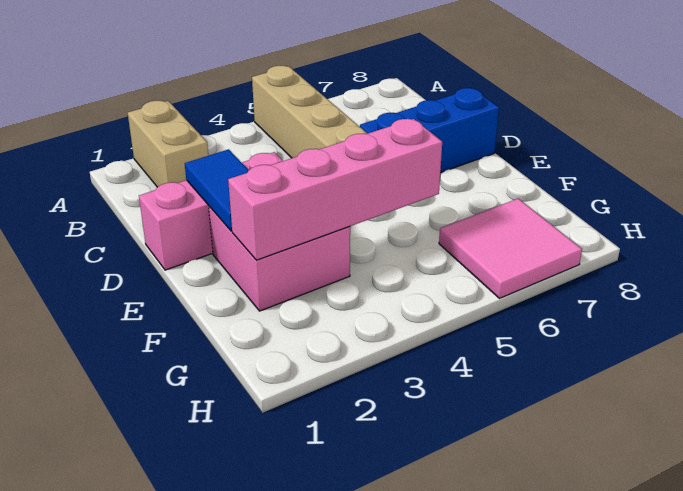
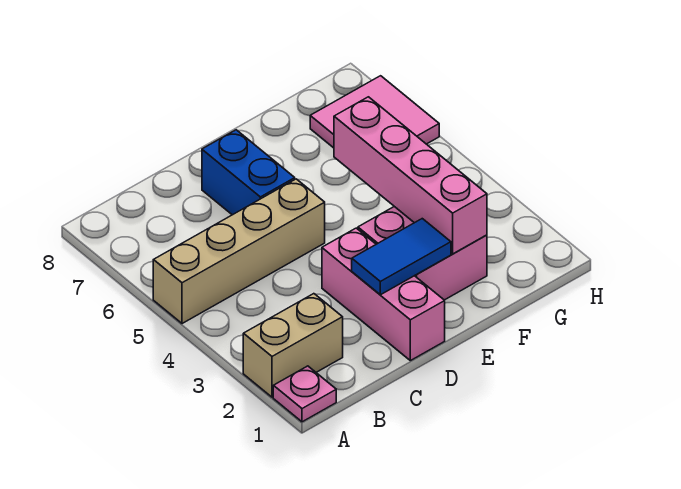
none -> pink 1x1 plate [273,366,336,422]
blue 1x3 brick [360,88,499,173] -> blue 1x2 brick [202,130,295,215]

